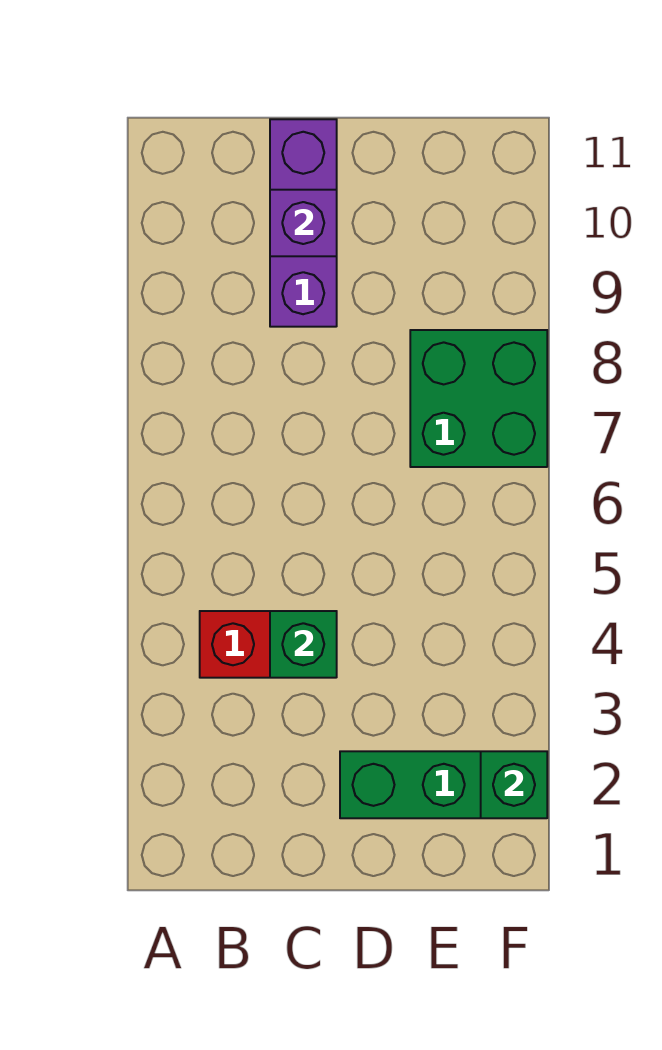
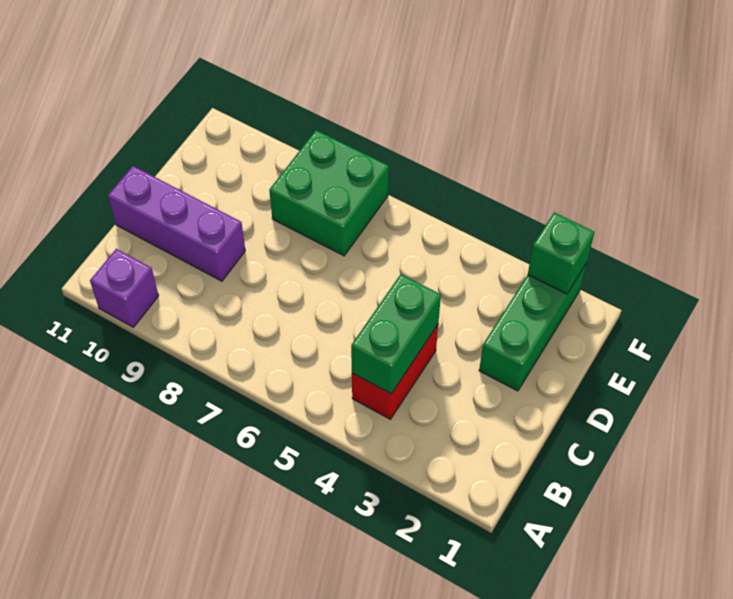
green 1x1 brick [270,611,337,678] -> green 1x2 brick [351,274,441,394]
purple 1x1 brick [270,190,337,256] -> purple 1x1 brick moved to [90,249,159,327]

